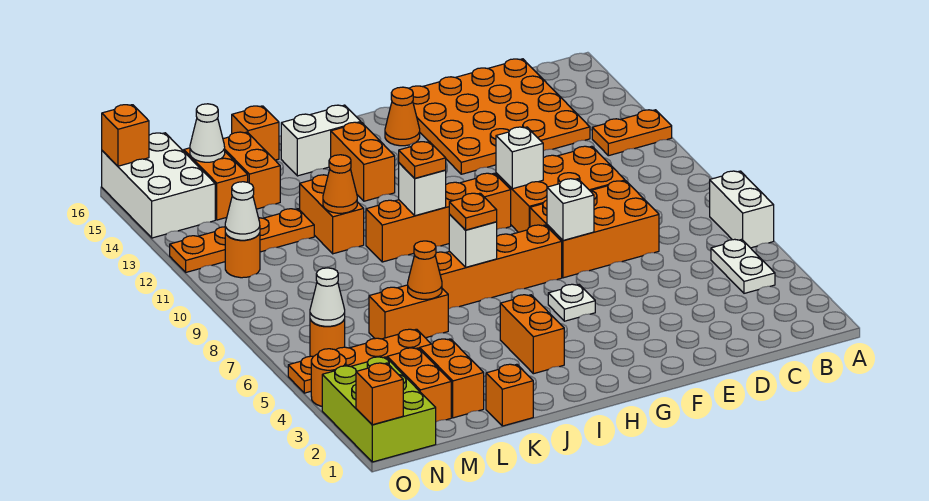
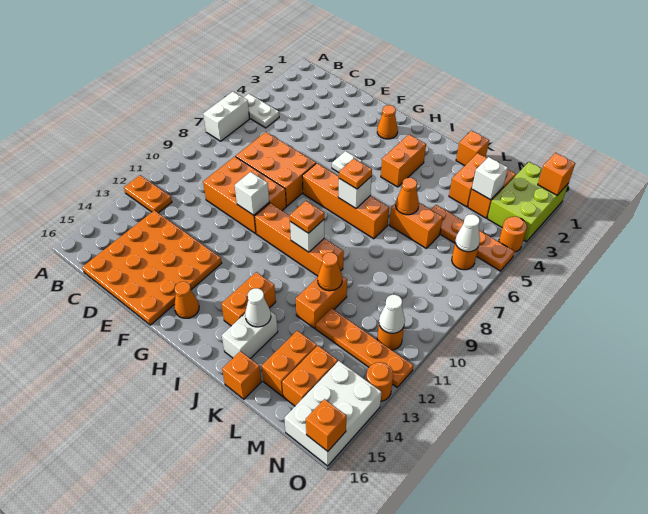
white 1x2 plate [711,239,775,293] -> white 1x2 plate turned to [244,94,279,128]
white 1x1 brick [547,179,594,241] -> white 1x1 brick moved to [472,157,508,200]
none -> orange 1x1 cone [377,105,398,139]
white 1x2 brick [281,105,361,176] -> white 1x2 brick turned to [222,311,278,359]
white 1x1 cone [190,104,225,162] -> white 1x1 cone moved to [245,288,271,327]
none -> orange 1x1 round brick [366,362,393,401]

